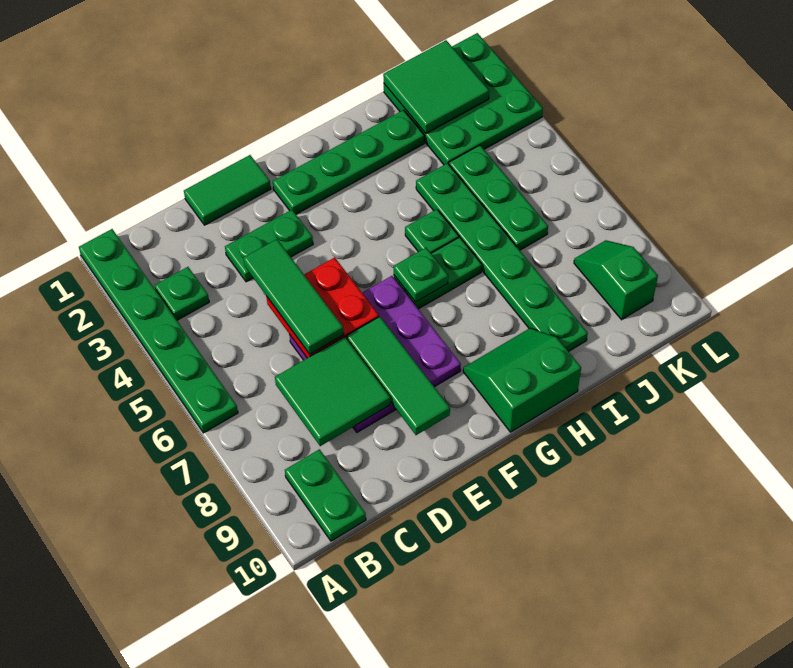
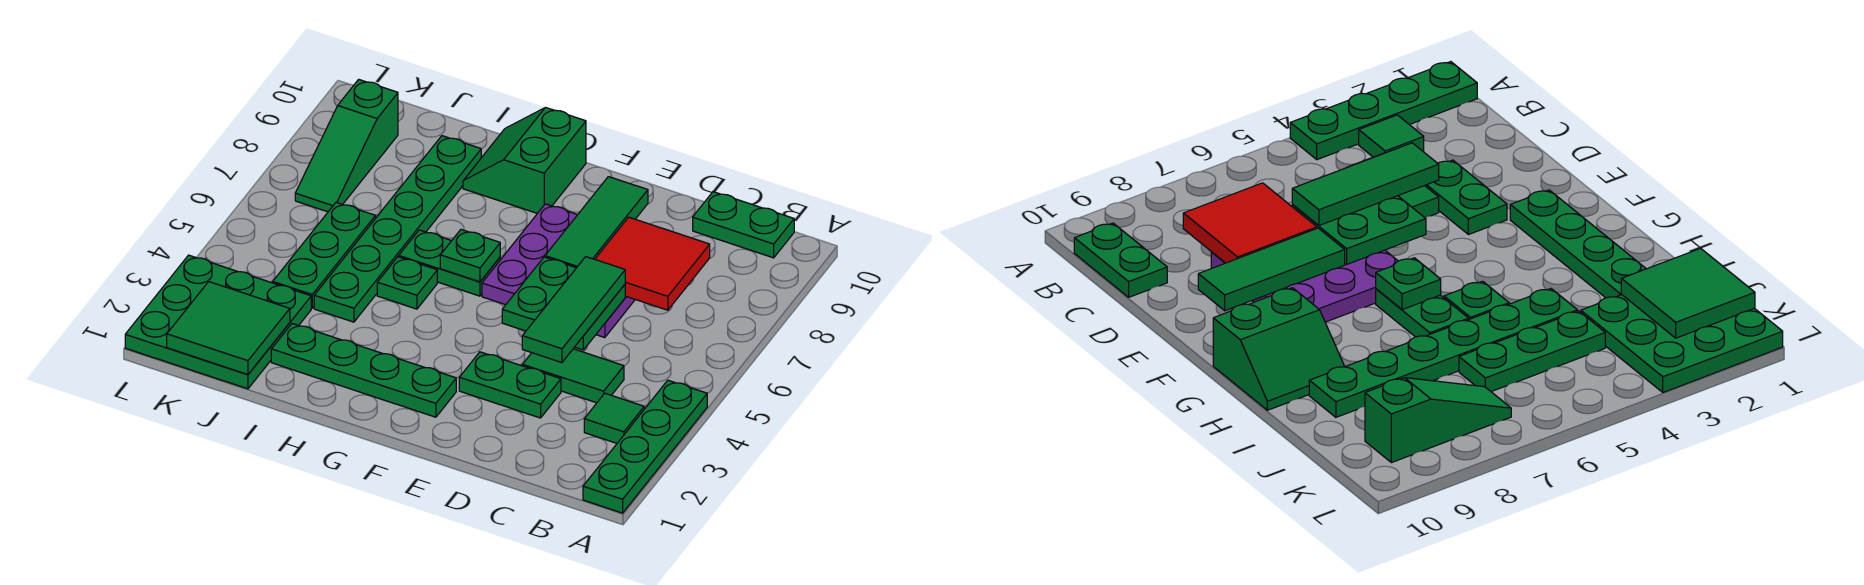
green 1x6 plate [79,229,238,433] -> green 1x4 plate [583,380,707,513]
green 1x1 plate [154,267,209,320] -> green 1x1 tile [584,393,644,443]
green 1x2 plate [285,449,366,541] -> green 1x2 plate turned to [693,192,794,258]
green 2x2 tile [275,337,390,446] -> red 2x2 tile [595,217,710,310]
green 1x2 tile [184,155,271,225] -> green 1x2 tile moved to [522,349,624,403]
red 2x2 plate [266,258,379,358] -> green 2x2 plate [502,257,625,350]
green 2x2 slope [463,328,581,432] -> green 2x2 slope turned to [463,108,586,213]
green 1x2 slope [574,240,658,320] -> green 1x3 slope [295,79,398,212]

